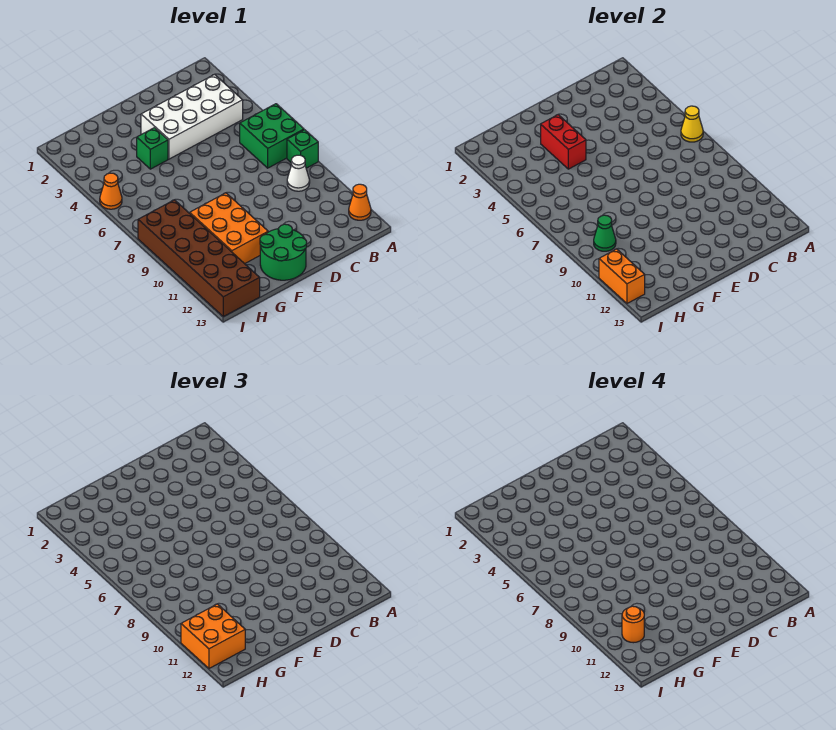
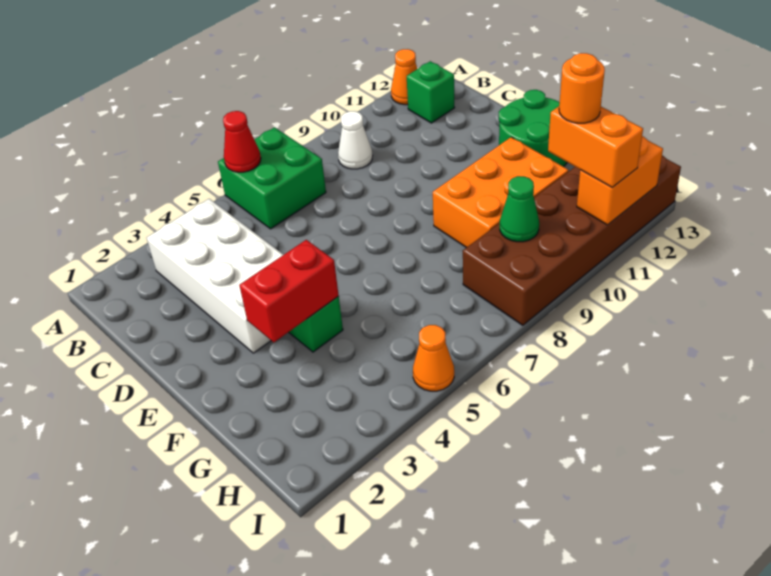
yellow 1x1 cone [681,106,703,142] -> red 1x1 cone [223,111,261,172]
green 1x1 brick [287,130,318,168] -> green 1x1 brick moved to [407,61,455,123]
orange 2x2 brick [181,604,245,668] -> orange 1x2 brick [548,107,643,187]

